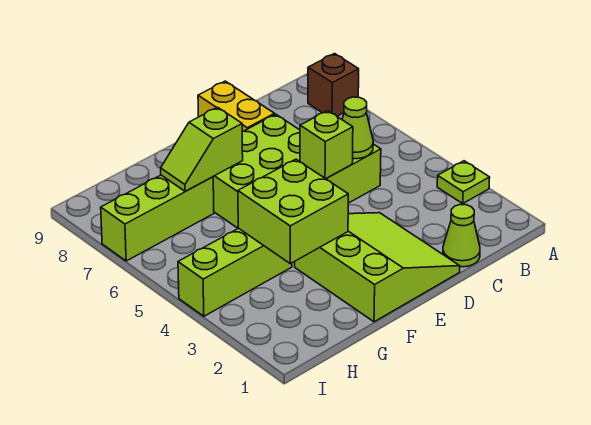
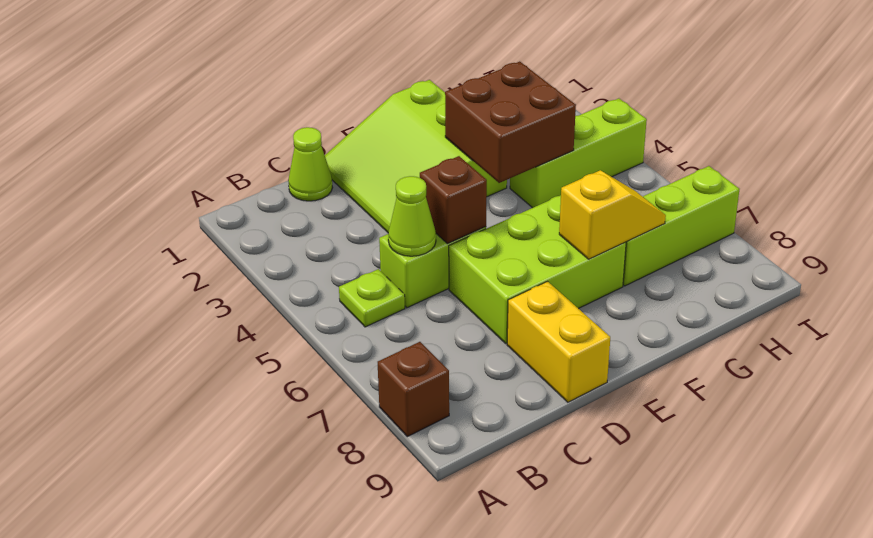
lime 1x1 plate [437,161,490,203] -> lime 1x1 plate moved to [339,269,405,327]
lime 1x1 brick [300,111,353,179] -> brown 1x1 brick [420,156,487,244]
lime 2x2 brick [238,159,348,264] -> brown 2x2 brick [445,62,576,183]
lime 1x2 slope [161,107,243,191] -> yellow 1x2 slope [559,170,666,259]

